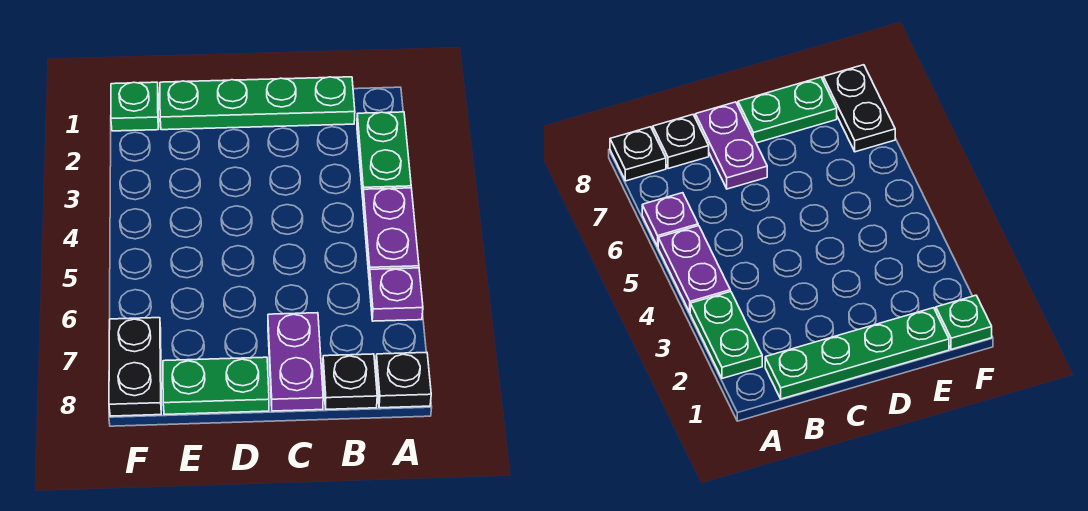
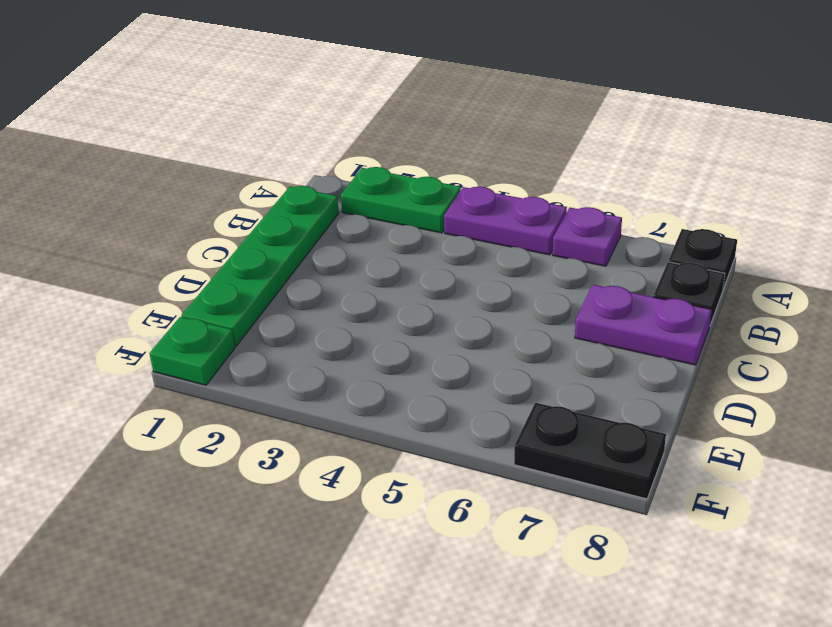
green 1x2 plate [163,357,269,414] -> none

